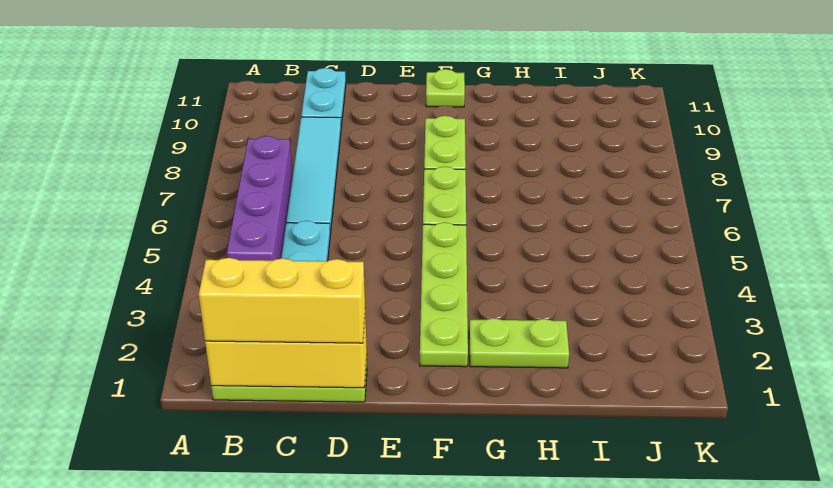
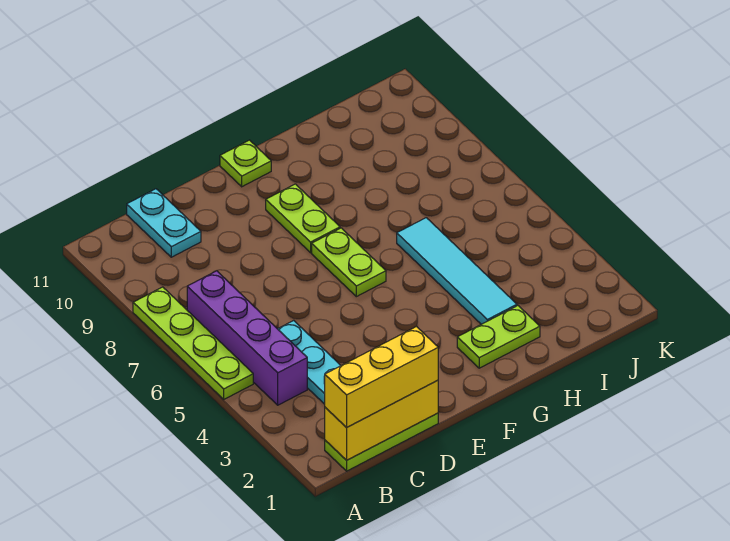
cyan 1x4 tile [286,117,341,234] -> cyan 1x4 tile moved to [397,218,517,324]
lime 1x4 plate [420,222,468,367] -> lime 1x4 plate moved to [133,287,253,399]

